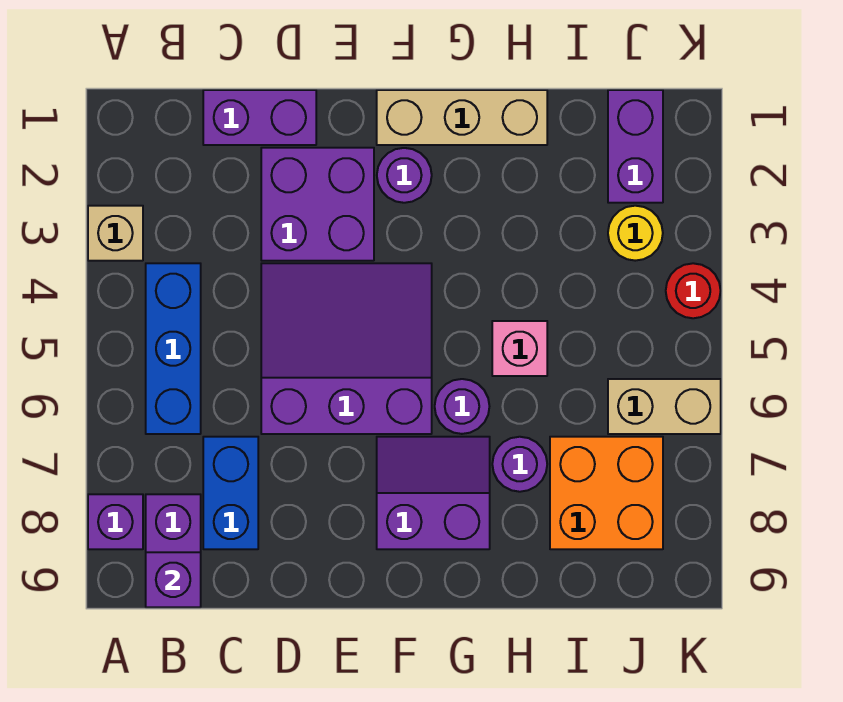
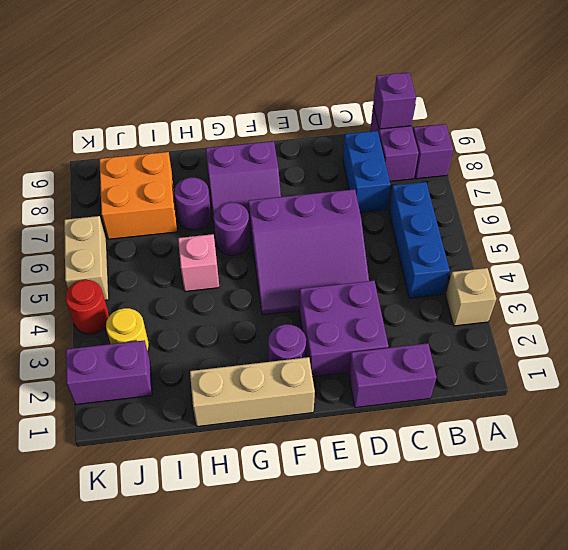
purple 1x2 brick [608,90,663,203] -> purple 1x2 brick turned to [66,340,152,405]
tan 1x2 brick [608,379,721,434] -> tan 1x2 brick turned to [64,216,109,300]

